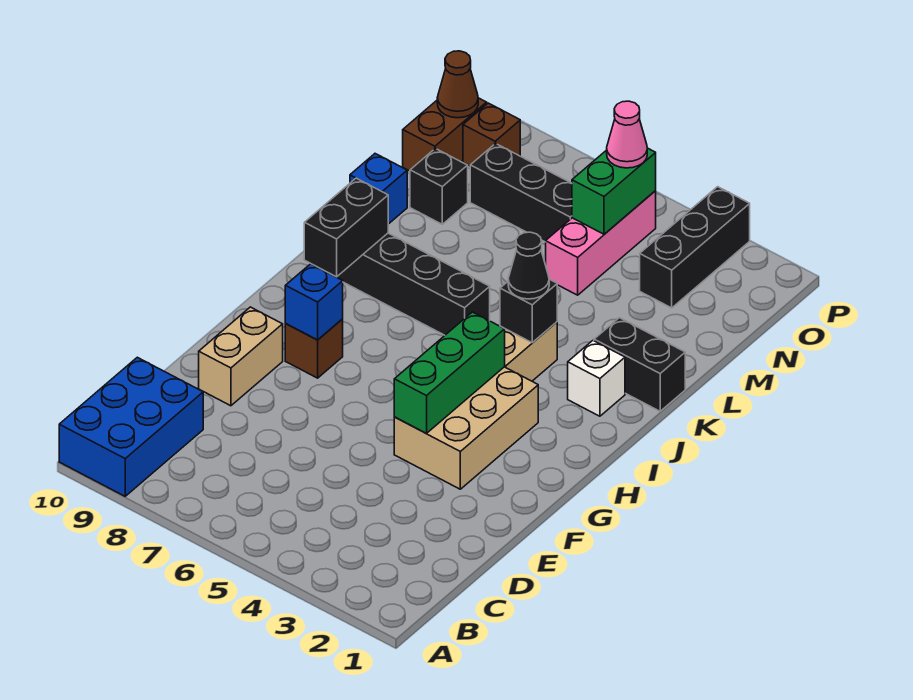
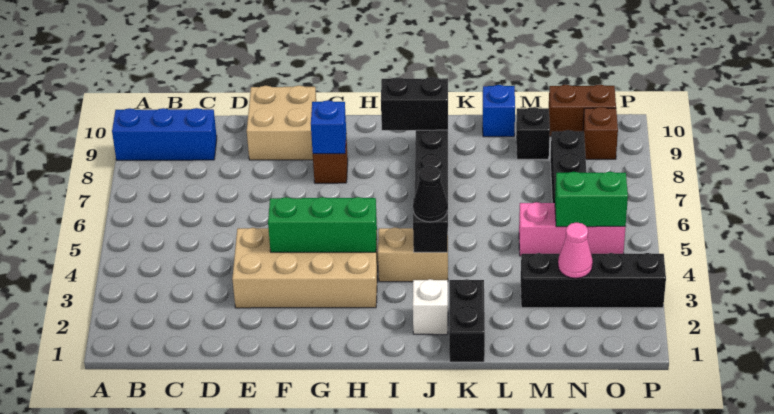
blue 2x3 brick [59,357,203,496] -> blue 1x3 brick [112,108,217,160]
tan 1x2 brick [199,307,283,406] -> tan 2x2 brick [247,86,316,160]
tan 2x3 brick [394,367,538,489] -> tan 2x4 brick [232,228,378,308]
black 1x3 brick [640,187,750,308] -> black 1x4 brick [521,253,666,308]
pink 1x1 cone [607,101,647,168] -> pink 1x1 cone moved to [558,222,593,278]
brown 1x1 cone [437,51,478,118] -> none

